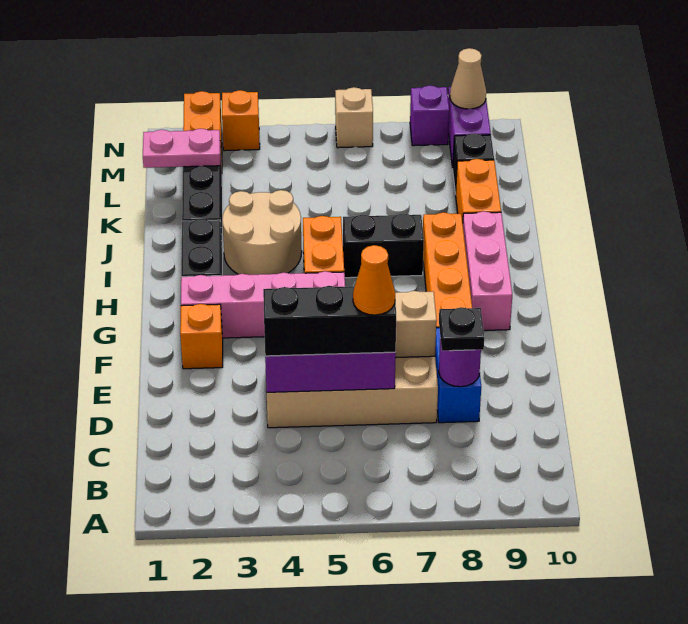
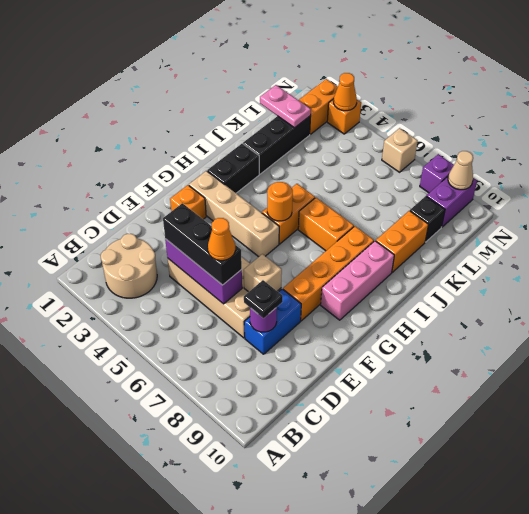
pink 1x4 brick [181,271,345,338] -> tan 1x4 brick [189,171,279,257]
none -> orange 1x1 round brick [267,182,293,221]
tan 2x2 round brick [222,190,302,275] -> tan 2x2 round brick moved to [101,234,157,298]
black 1x2 brick [343,214,424,278] -> orange 1x2 brick [298,198,354,251]
none -> orange 1x1 cone [334,73,357,111]

